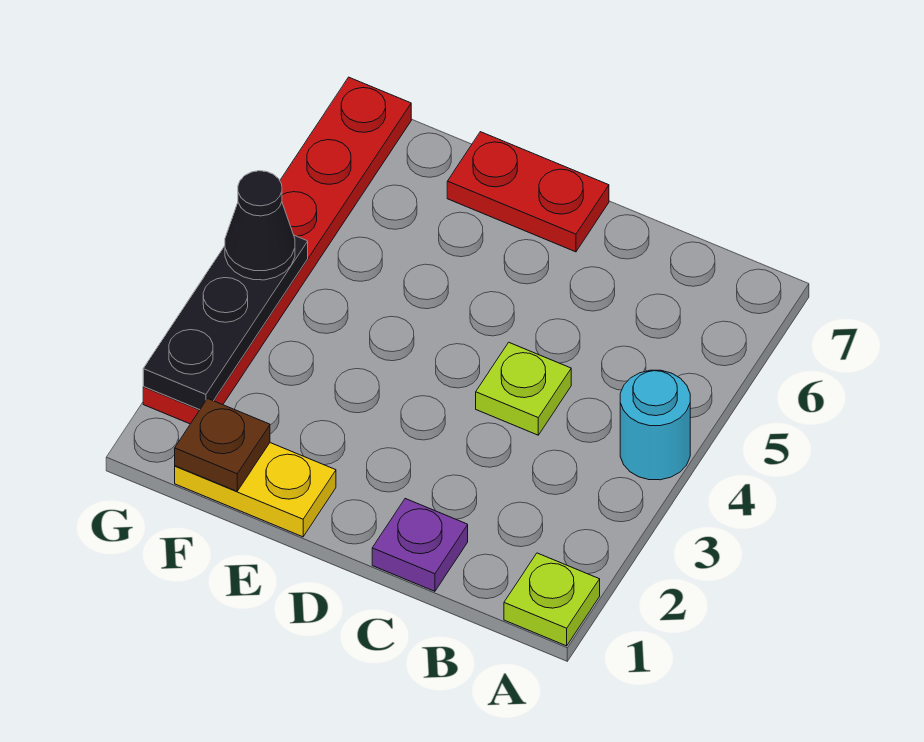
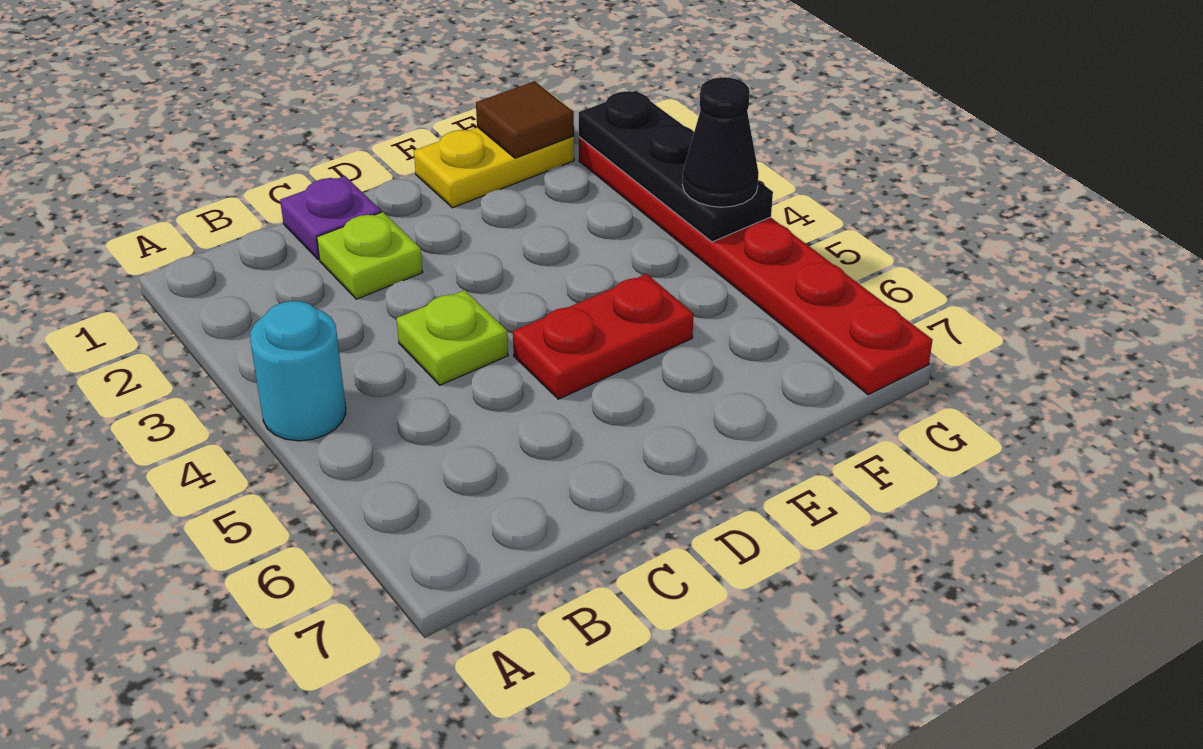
lime 1x1 plate [504,553,600,646] -> lime 1x1 plate moved to [317,212,423,299]
red 1x2 plate [447,132,609,252] -> red 1x2 plate moved to [513,274,694,399]
brown 1x1 plate [175,399,270,491] -> brown 1x1 tile [476,81,574,158]

